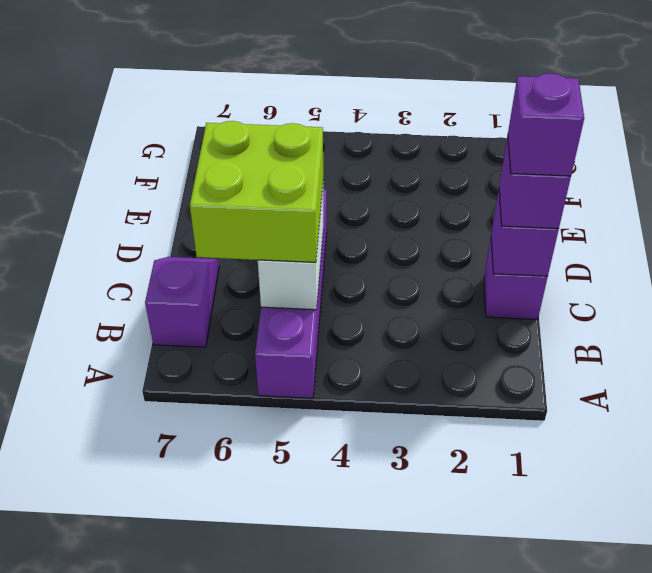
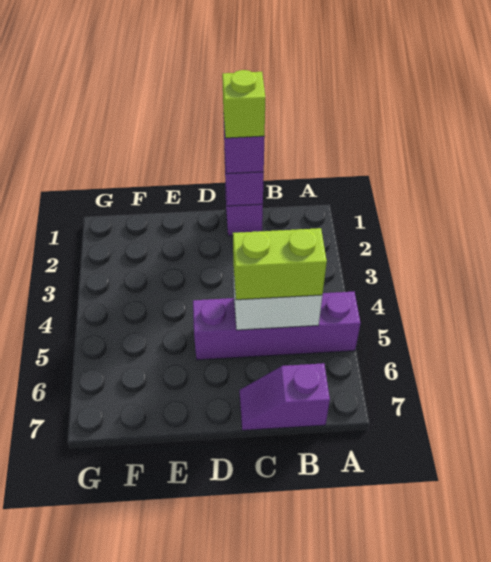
lime 2x2 brick [190,121,323,262] -> lime 1x2 brick [233,228,327,300]
purple 1x1 brick [508,73,584,176] -> lime 1x1 brick [222,70,265,138]

